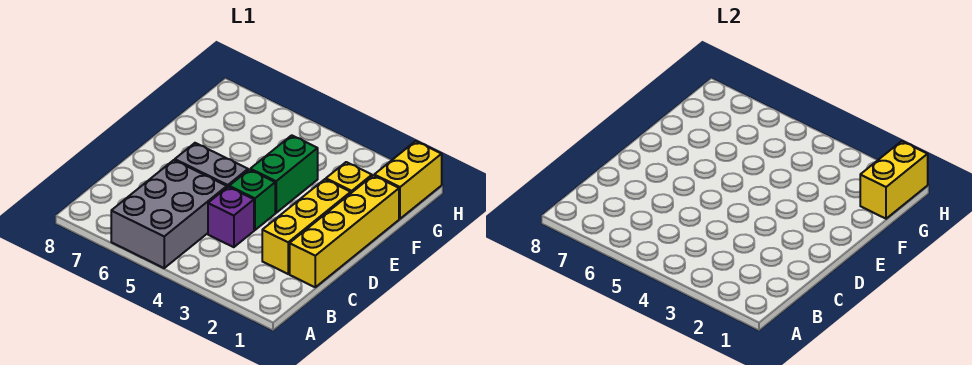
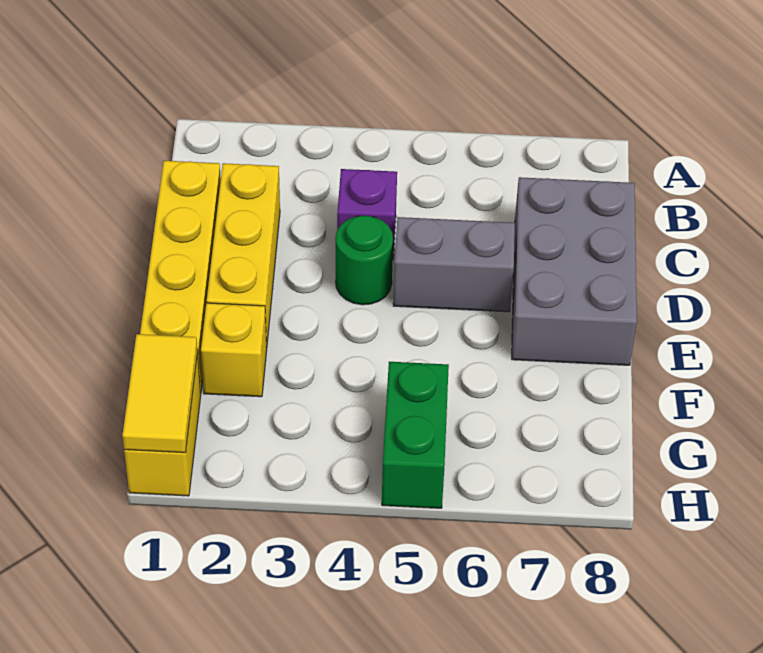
grey 2x3 brick [111,160,227,268] -> grey 2x3 brick moved to [512,177,637,365]
green 1x1 brick [229,170,275,230] -> green 1x1 round brick [336,216,393,305]
green 1x2 brick [250,135,318,213] -> green 1x2 brick moved to [382,362,449,508]
yellow 1x2 brick [860,141,928,219] -> yellow 1x2 tile [122,334,197,453]

